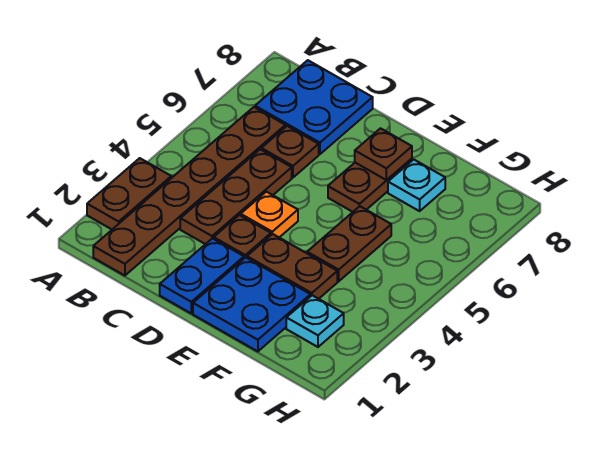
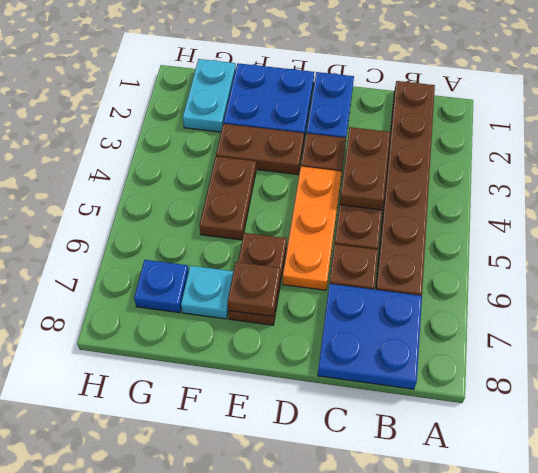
brown 1x2 plate [87,158,171,229] -> brown 1x2 plate moved to [340,127,390,210]
orange 1x1 plate [241,192,298,237] -> orange 1x3 plate [283,166,342,290]
cyan 1x1 plate [286,295,344,347] -> cyan 1x2 plate [183,59,236,132]
none -> blue 1x1 plate [134,260,189,313]

